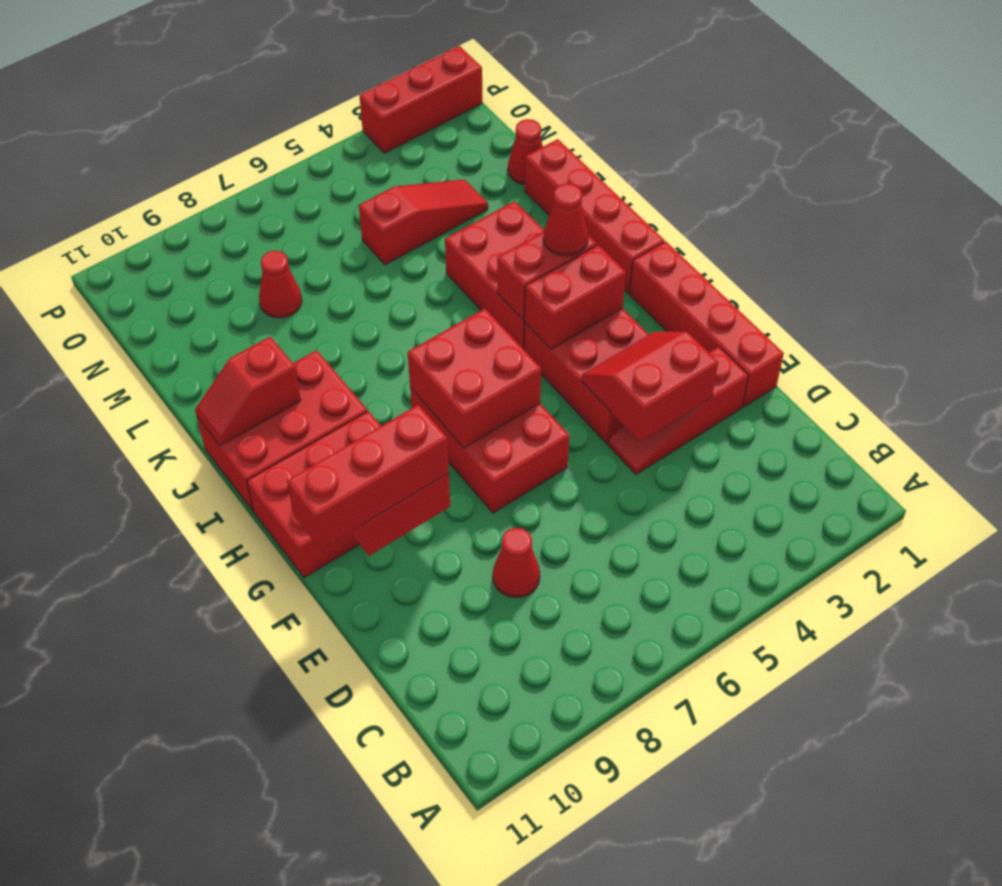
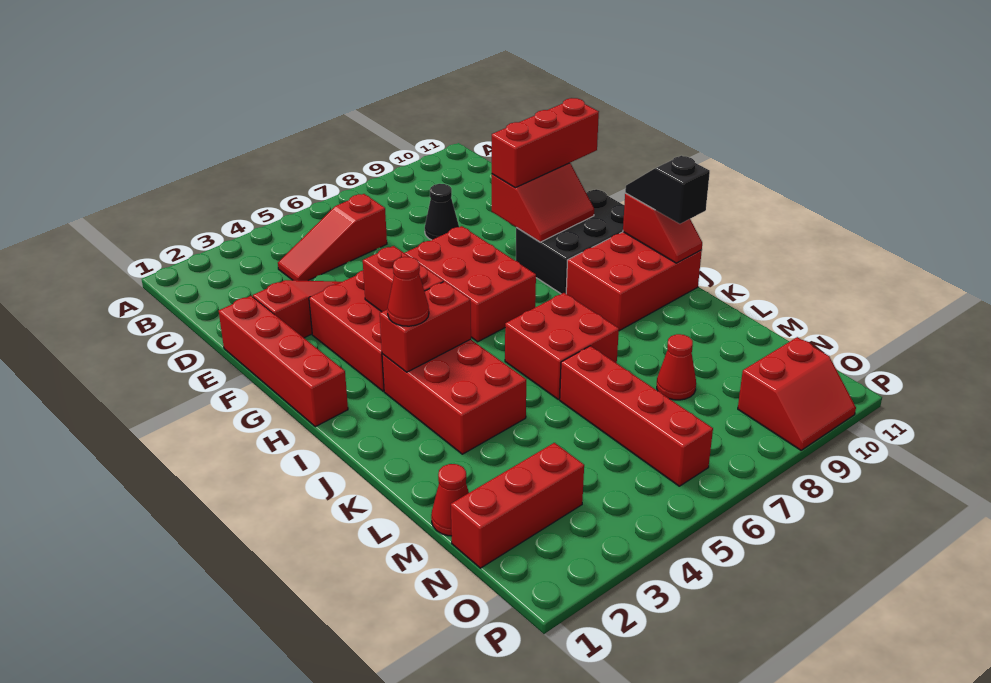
red 1x1 cone [493,528,540,598] -> black 1x1 cone [425,184,459,240]
red 2x2 slope [581,332,718,442] -> red 2x2 slope moved to [738,337,856,450]
red 2x2 brick [408,309,541,448] -> red 2x2 brick moved to [505,293,619,399]
red 2x3 brick [247,411,381,578] -> black 2x3 brick [516,189,624,294]
red 1x2 brick [525,245,626,349] -> red 1x2 brick turned to [363,246,444,312]
red 1x4 brick [525,139,665,293] -> red 1x4 brick moved to [560,346,713,486]
none -> black 1x2 slope [625,156,710,224]
red 1x2 slope [195,337,301,446] -> red 1x2 slope turned to [623,193,702,263]
red 1x3 slope [359,180,488,265] -> red 1x3 slope moved to [278,194,387,281]
red 1x3 brick [359,46,482,153] -> red 1x3 brick moved to [451,443,584,568]

